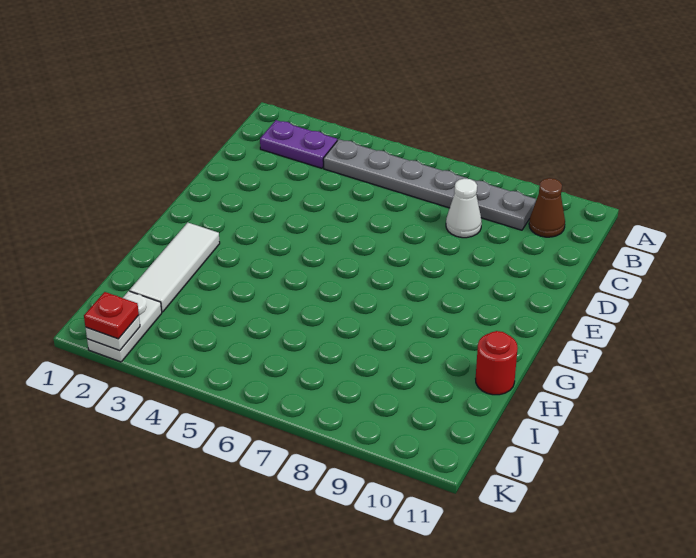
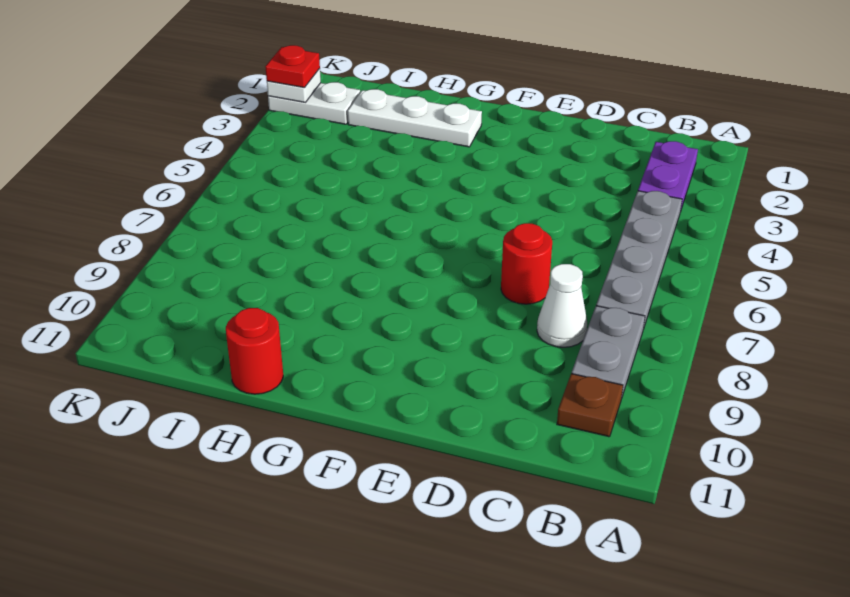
brown 1x1 cone [529,178,565,237] -> brown 1x1 plate [557,374,623,437]
none -> red 1x1 round brick [501,223,552,304]
white 1x3 tile [130,222,220,312] -> white 1x3 plate [348,89,482,147]

